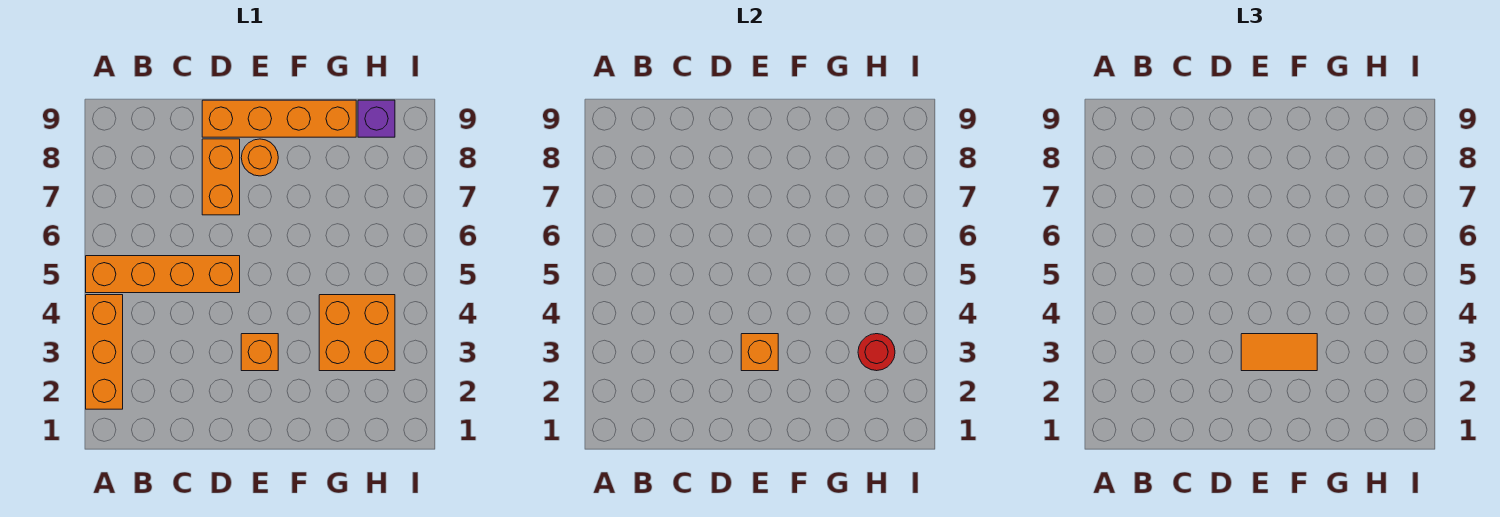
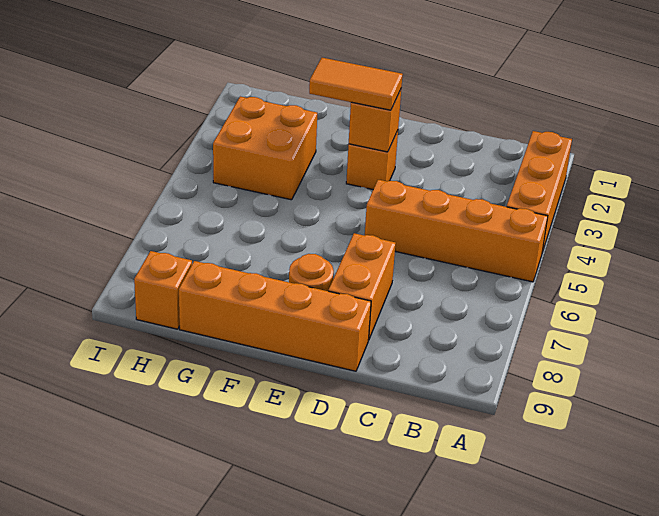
red 1x1 round brick [858,334,895,371] -> none
purple 1x1 brick [358,100,395,137] -> orange 1x1 brick [134,251,192,329]

